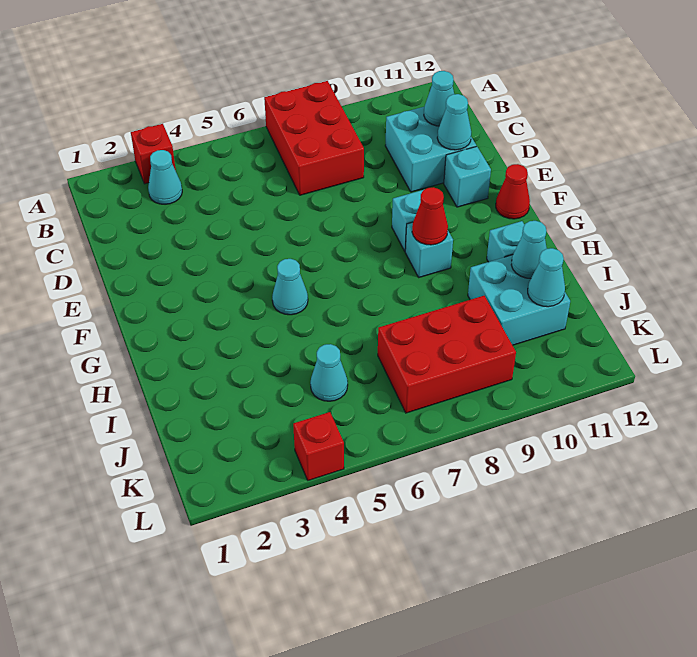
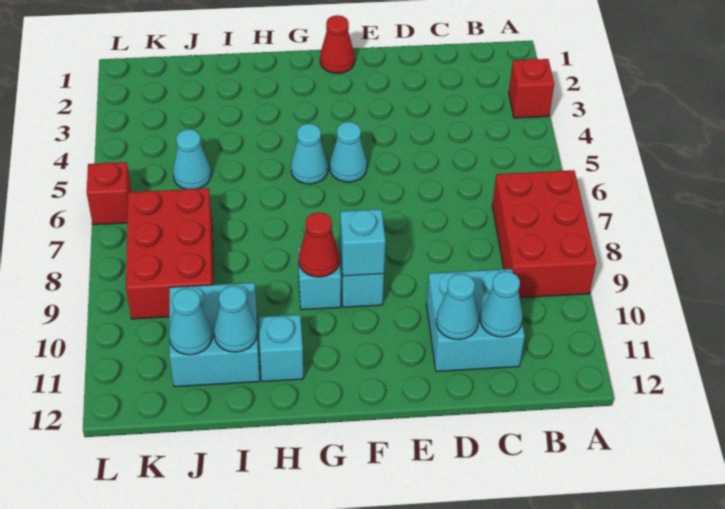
red 2x3 brick [264,81,364,195] -> red 2x3 brick turned to [492,170,596,298]
cyan 1x1 cone [148,150,182,204] -> cyan 1x1 cone moved to [330,122,367,182]
cyan 1x1 brick [444,146,491,207] -> cyan 1x1 brick moved to [340,209,385,276]
red 1x1 cone [496,164,530,219] -> red 1x1 cone moved to [320,15,355,73]
red 1x1 brick [293,412,344,480] -> red 1x1 brick moved to [87,162,131,225]

